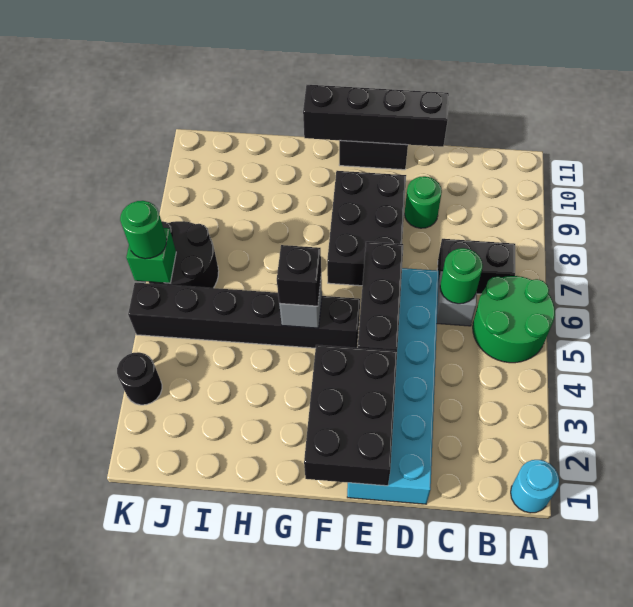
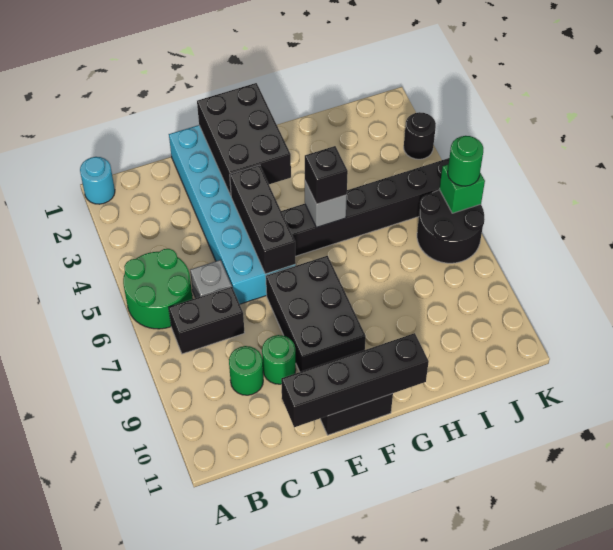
green 1x1 round brick [440,248,483,304] -> green 1x1 round brick moved to [229,346,263,395]

